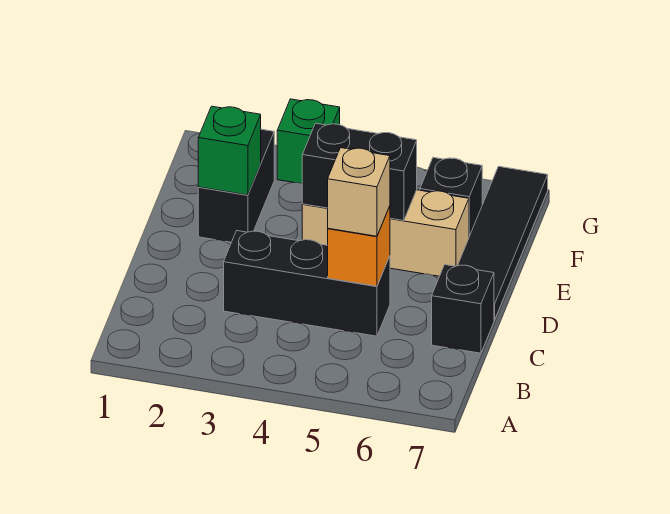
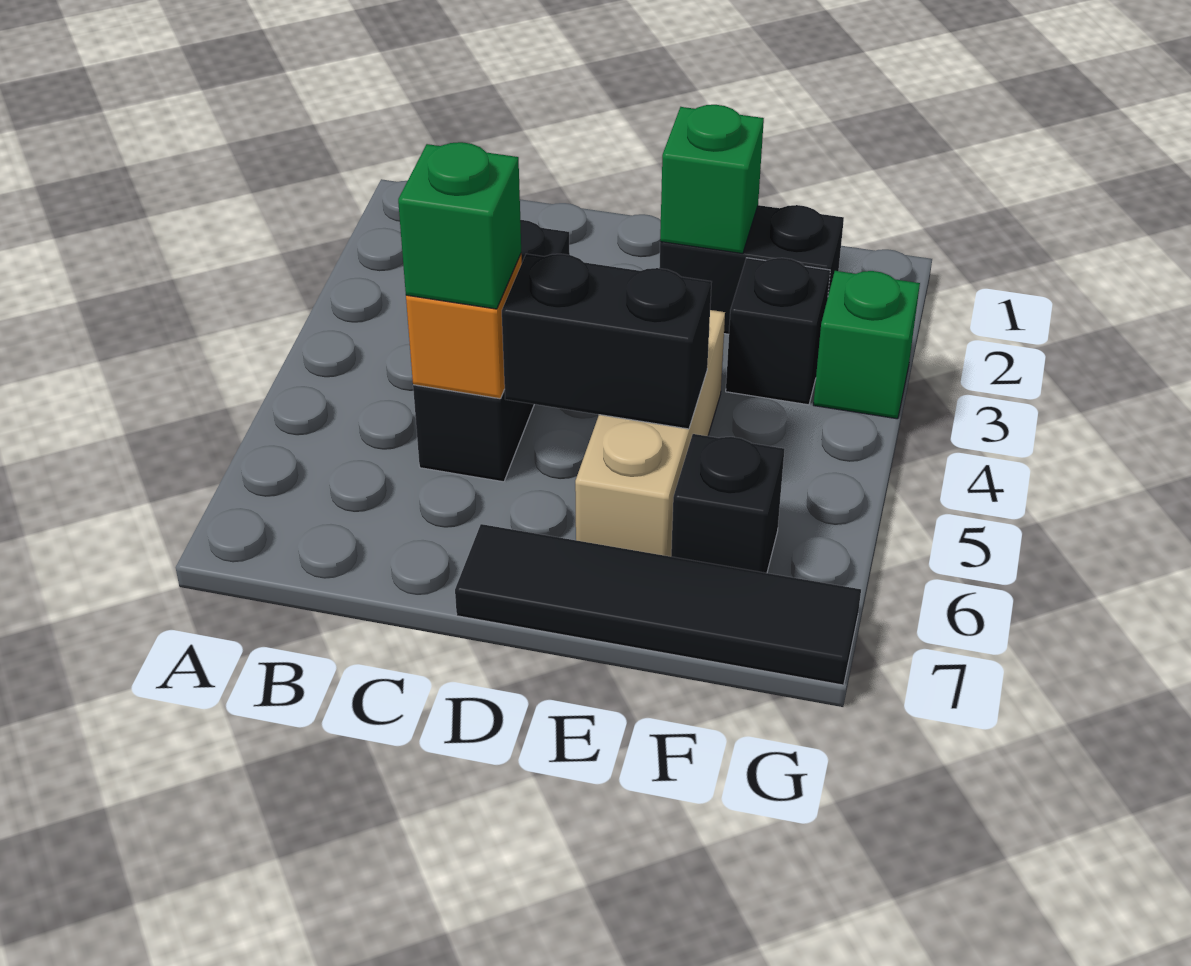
tan 1x1 brick [328,148,390,236] -> green 1x1 brick [398,142,521,309]
black 1x1 brick [432,265,494,353] -> black 1x1 brick moved to [726,258,830,405]
black 1x2 brick [302,123,417,221] -> black 1x2 brick turned to [502,254,711,429]

